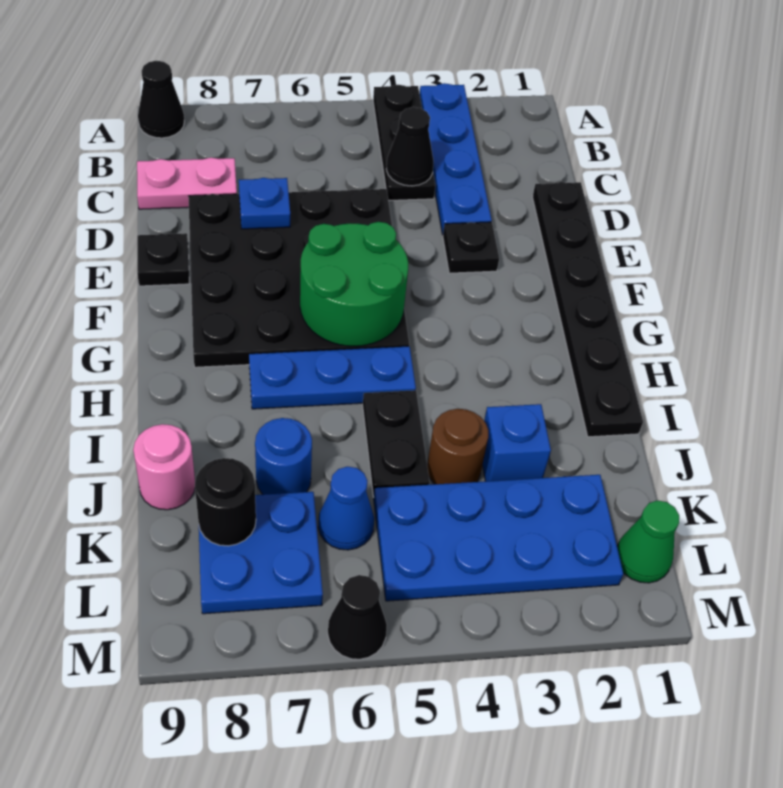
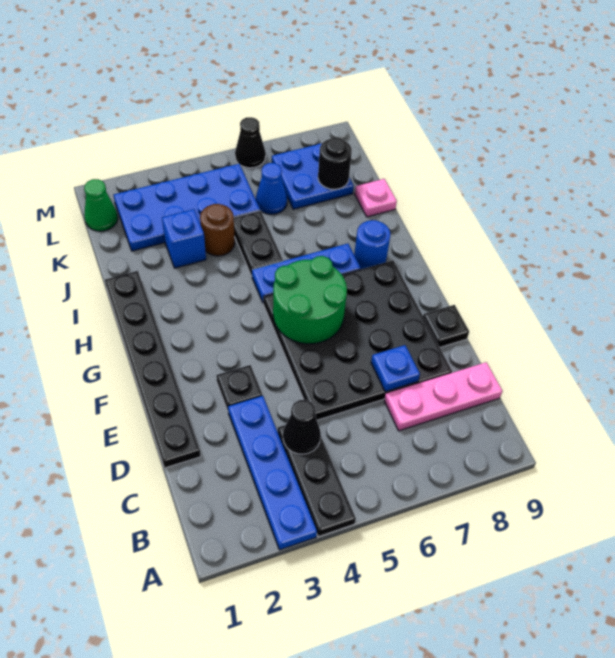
black 1x1 cone [138,61,184,138] -> none
pink 1x2 plate [137,158,237,209] -> pink 1x3 plate [384,362,502,431]
blue 1x1 round brick [255,418,312,495] -> blue 1x1 round brick moved to [354,220,390,269]
pink 1x1 round brick [133,424,195,510] -> pink 1x1 plate [355,179,397,217]

